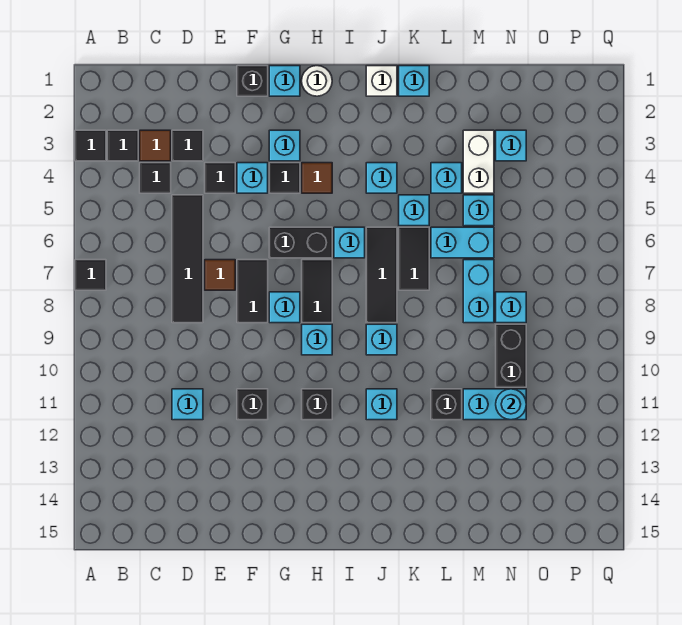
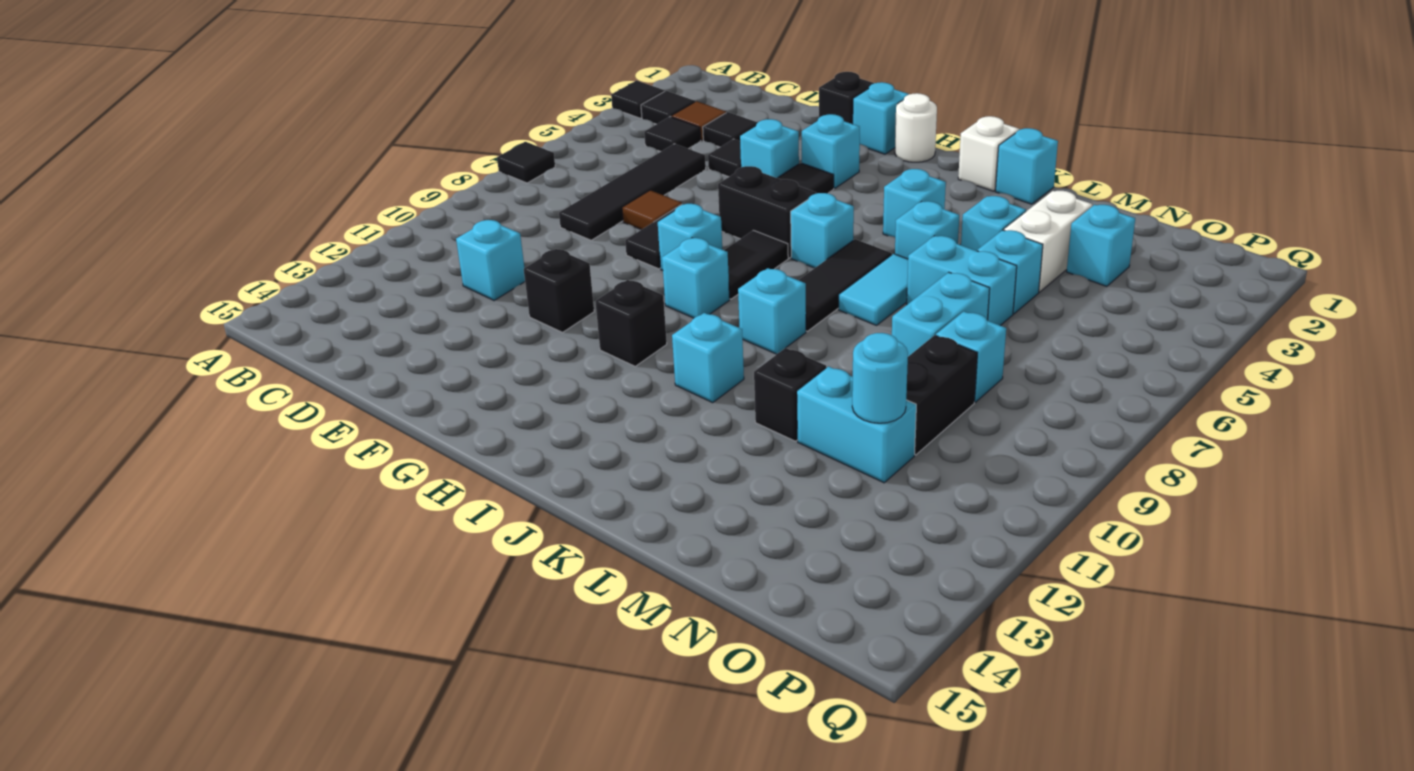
brown 1x1 tile [302,163,332,193] -> none
black 1x2 tile [399,227,429,290] -> cyan 1x2 tile [839,254,908,325]

